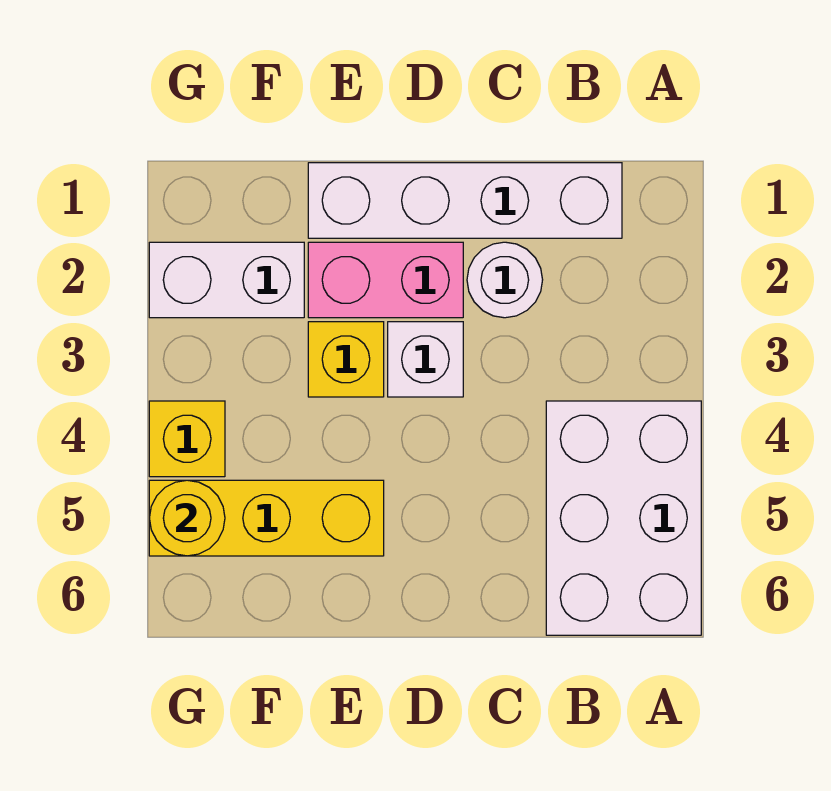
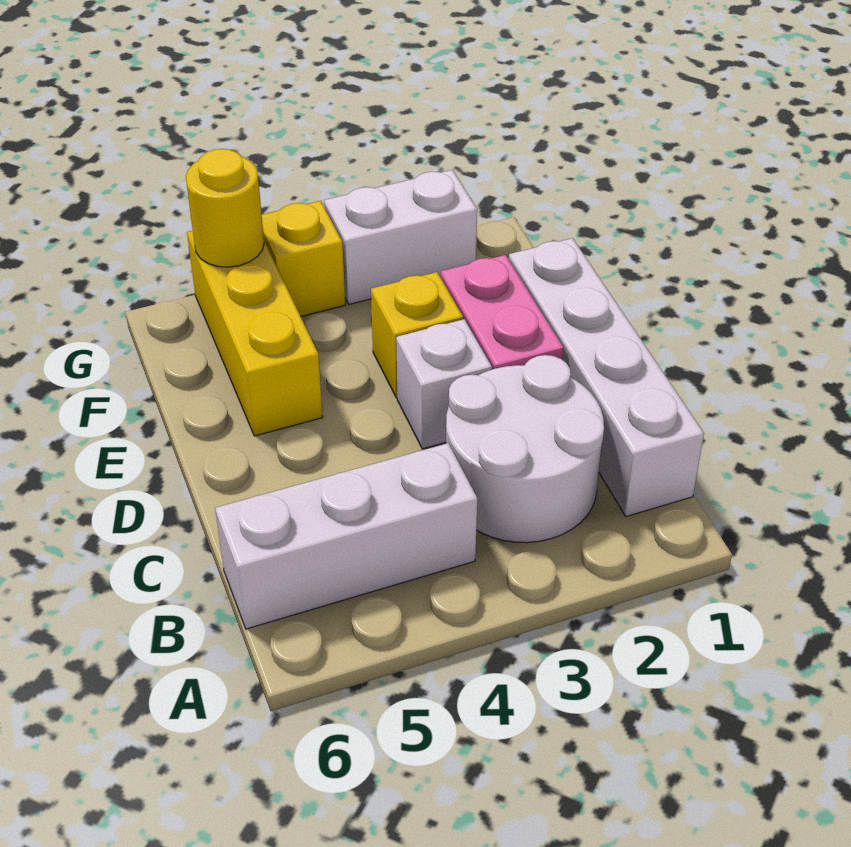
white 2x3 brick [546,401,701,635] -> white 1x3 brick [215,443,477,629]
white 1x1 round brick [467,242,543,318] -> white 2x2 round brick [446,355,604,543]
white 1x2 brick [149,242,304,318] -> white 1x2 brick turned to [324,170,477,304]

